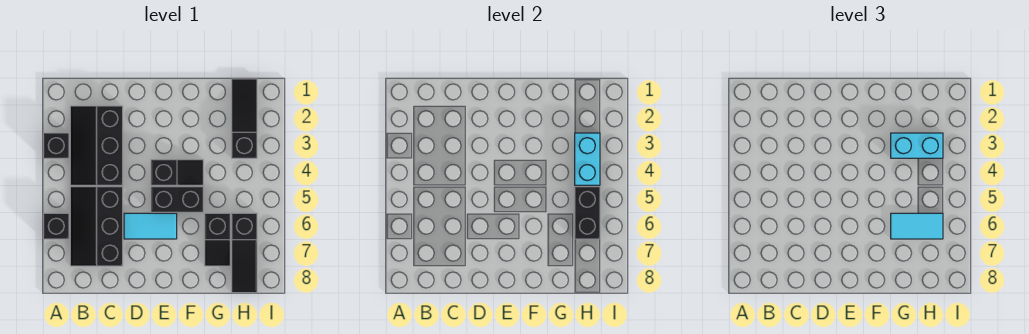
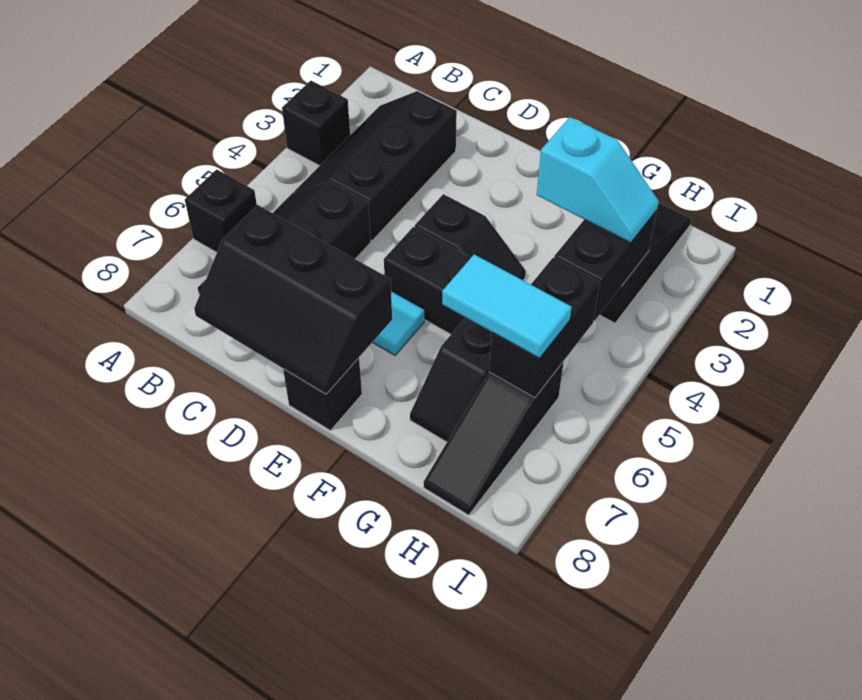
none -> black 2x3 slope [194,205,392,394]
none -> black 1x1 brick [283,358,362,430]
cyan 1x2 brick [891,133,943,158] -> cyan 1x2 slope [537,117,659,243]
cyan 1x2 brick [575,133,600,185] -> black 1x2 brick [554,210,657,321]

